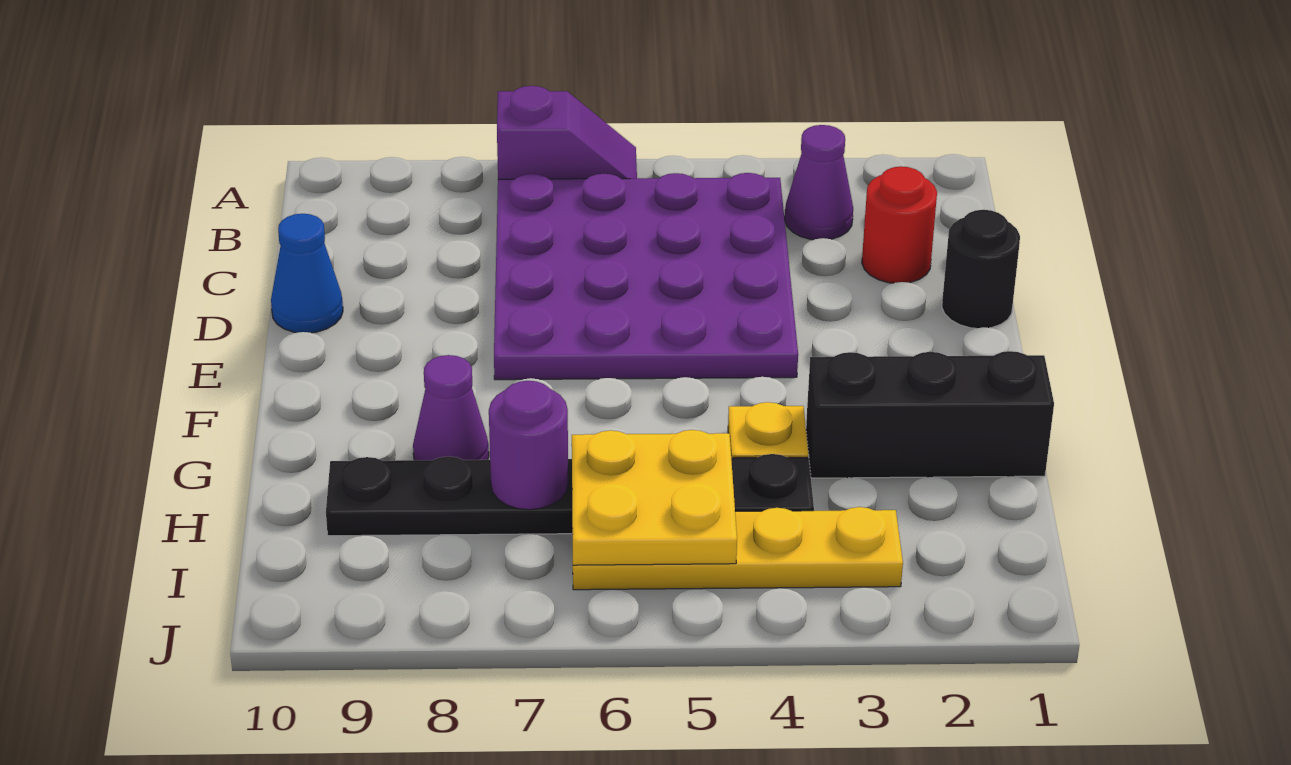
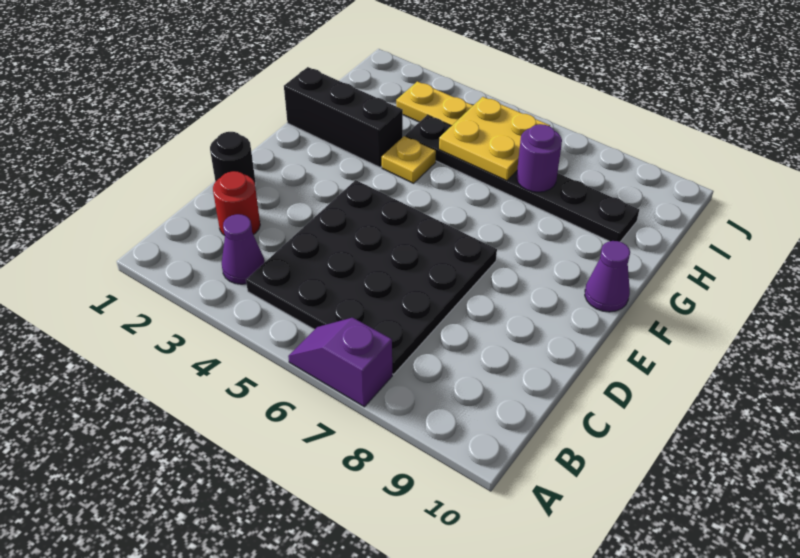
purple 4x4 plate [494,173,798,380] -> black 4x4 plate [246,180,497,374]
blue 1x1 cone [271,214,343,333] -> none
purple 1x1 cone [413,355,489,460] -> purple 1x1 cone moved to [585,241,630,312]

